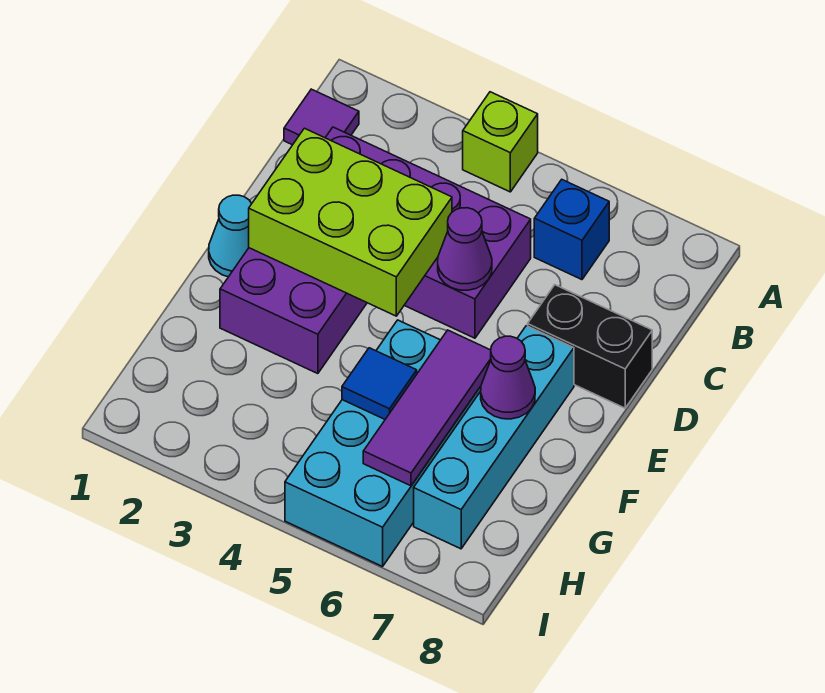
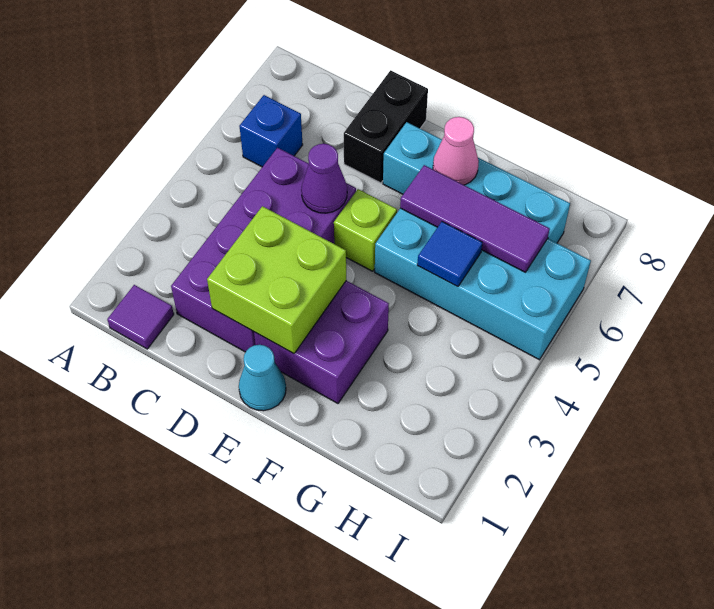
lime 1x1 brick [463,92,538,192] -> lime 1x1 brick moved to [334,189,397,271]
lime 2x3 brick [249,128,452,316] -> lime 2x2 brick [207,206,346,354]
purple 1x1 cone [481,336,535,419] -> pink 1x1 cone [433,117,479,185]

